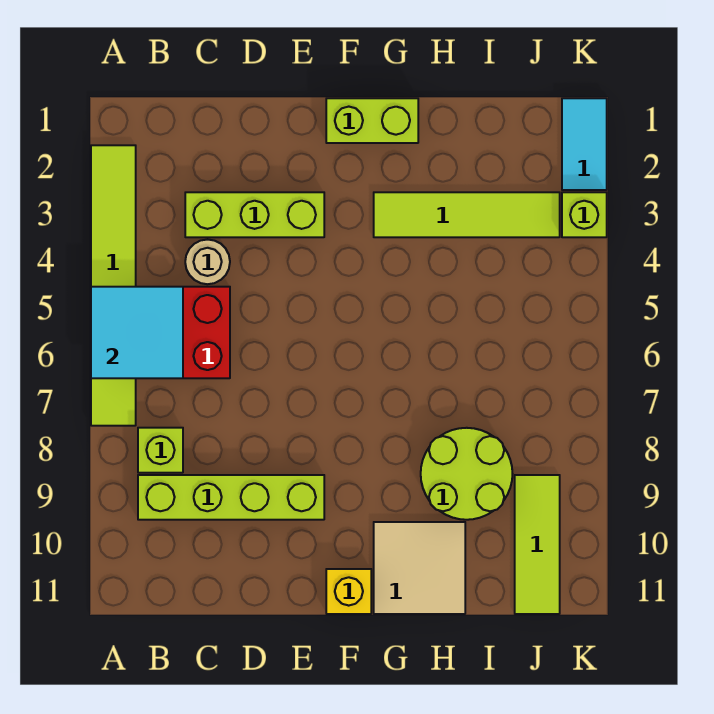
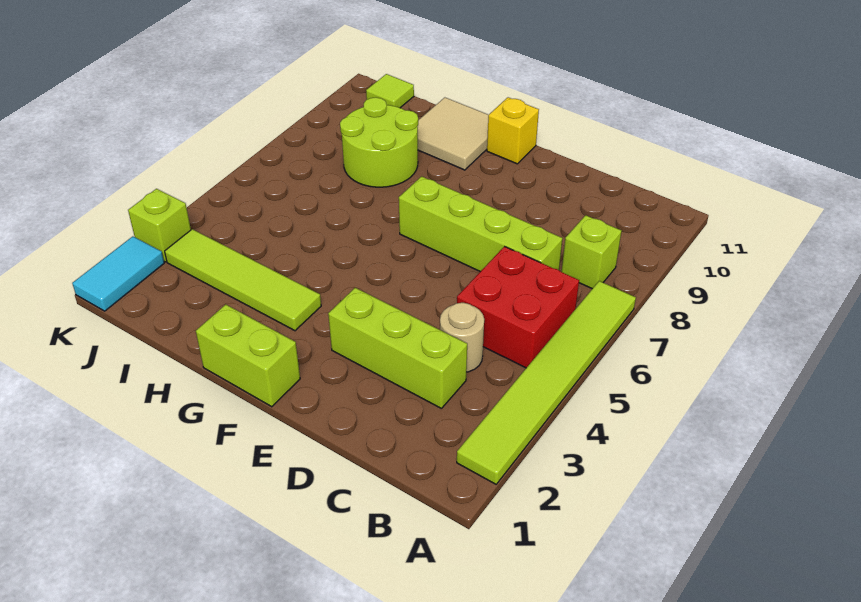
cyan 2x2 tile [91,287,183,378] -> none
lime 1x4 brick [138,475,324,520] -> lime 1x4 brick moved to [399,176,562,272]
lime 1x3 tile [515,475,560,614] -> lime 1x1 tile [366,74,414,108]

